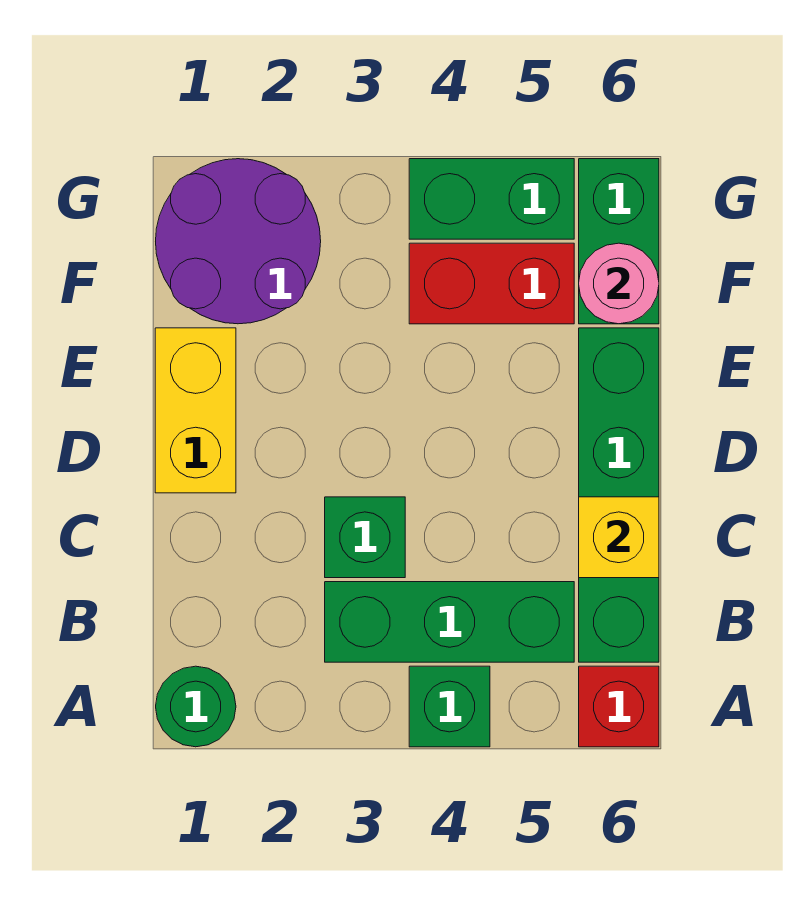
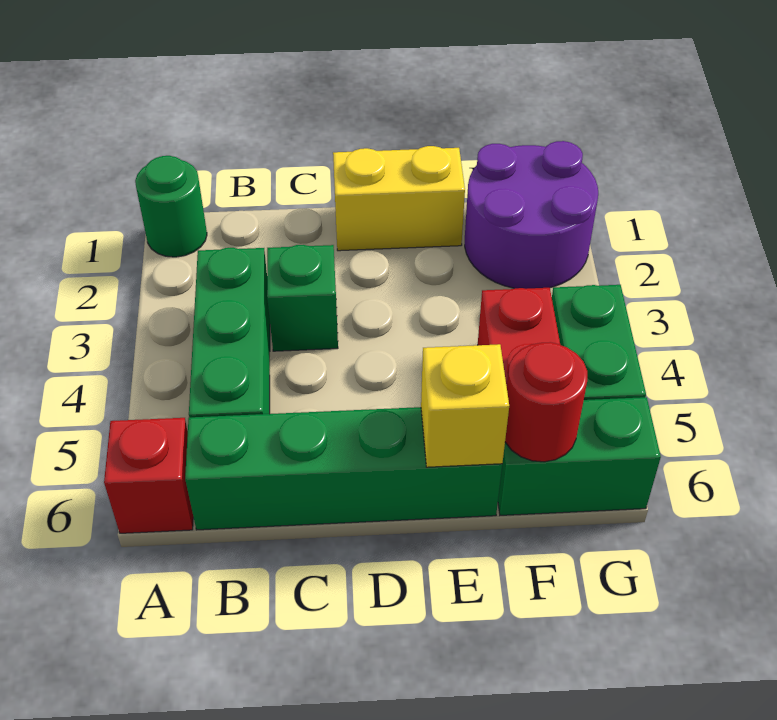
green 1x1 brick [409,666,490,747] -> none
yellow 1x1 brick [579,497,659,578] -> yellow 1x1 brick moved to [421,344,509,467]
pink 1x1 round brick [579,243,659,324] -> red 1x1 round brick [505,342,587,462]

